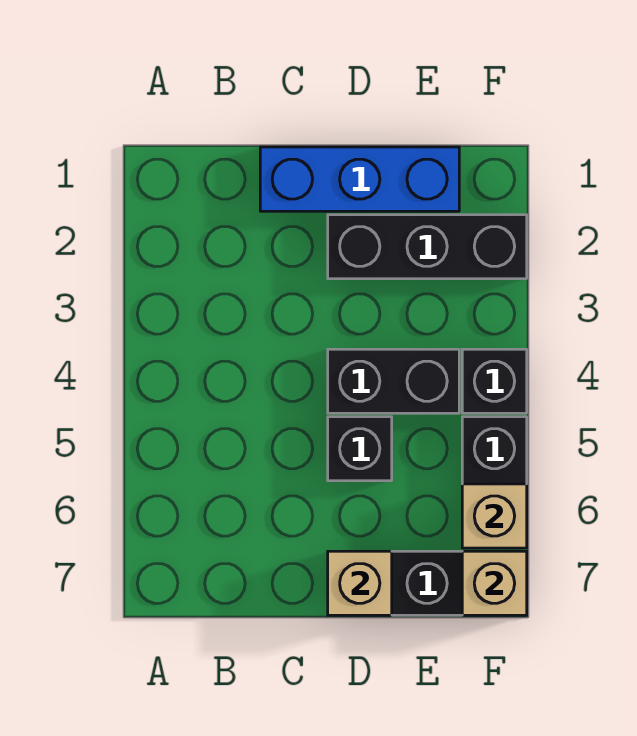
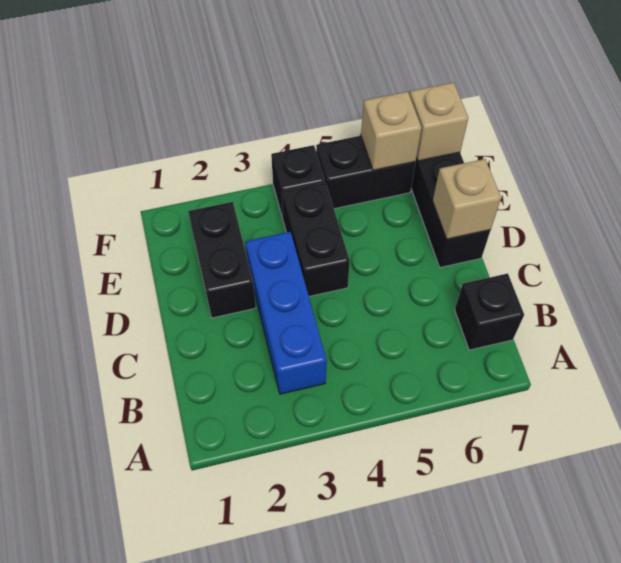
blue 1x3 brick [260,147,459,211] -> blue 1x3 brick moved to [246,232,327,394]
black 1x3 brick [328,215,527,279] -> black 1x2 brick [188,202,256,318]
black 1x1 brick [328,417,392,481] -> black 1x1 brick moved to [455,274,524,350]

